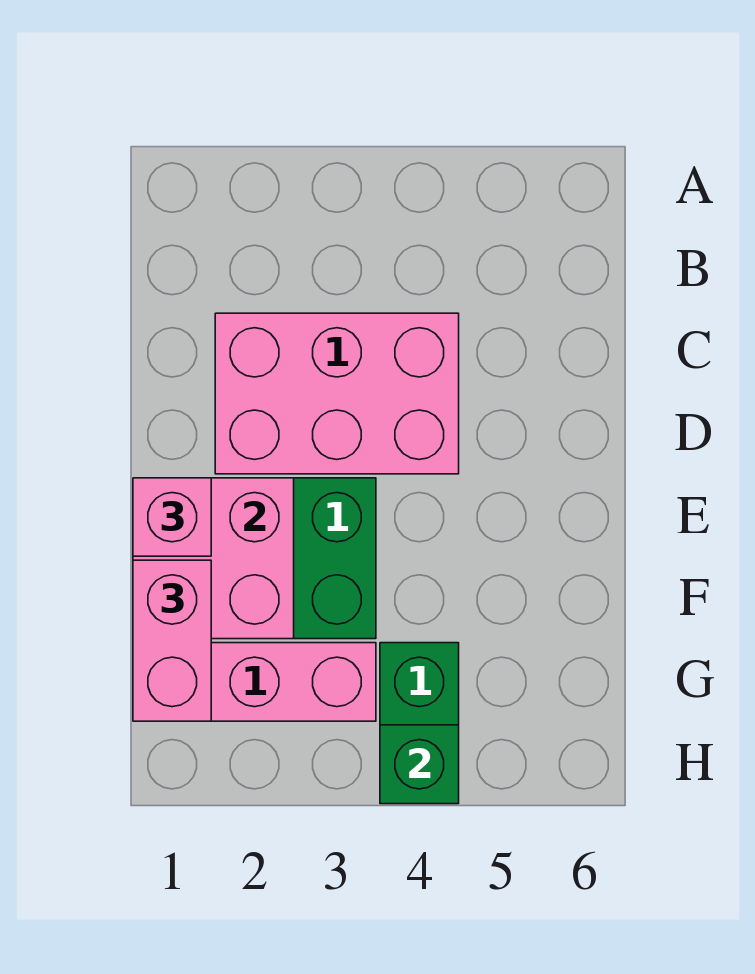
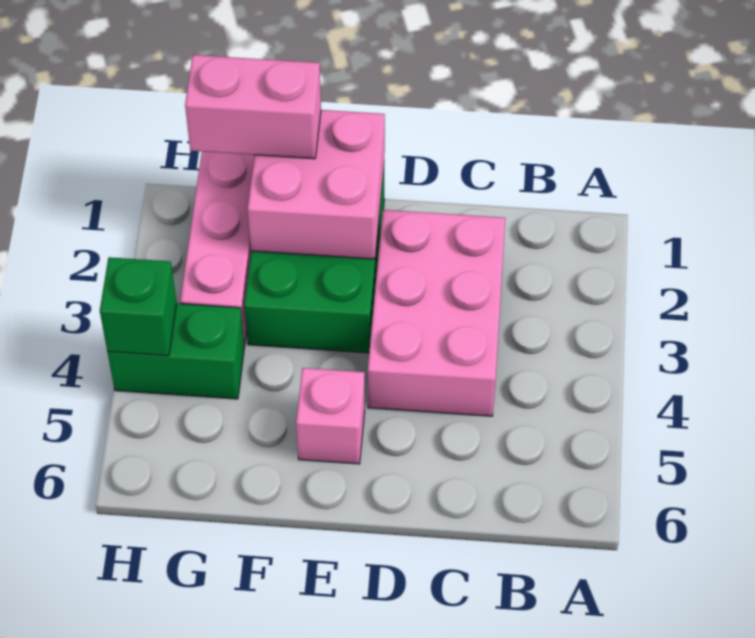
pink 1x1 brick [133,478,211,556] -> pink 1x1 brick moved to [296,368,365,464]

